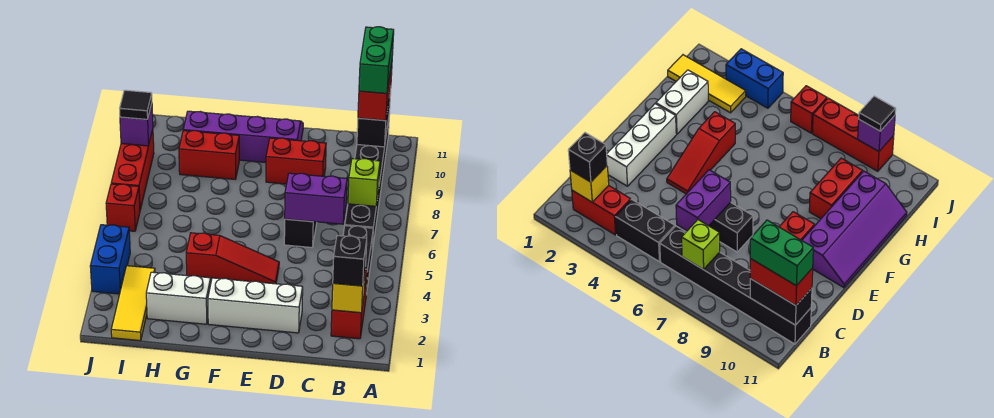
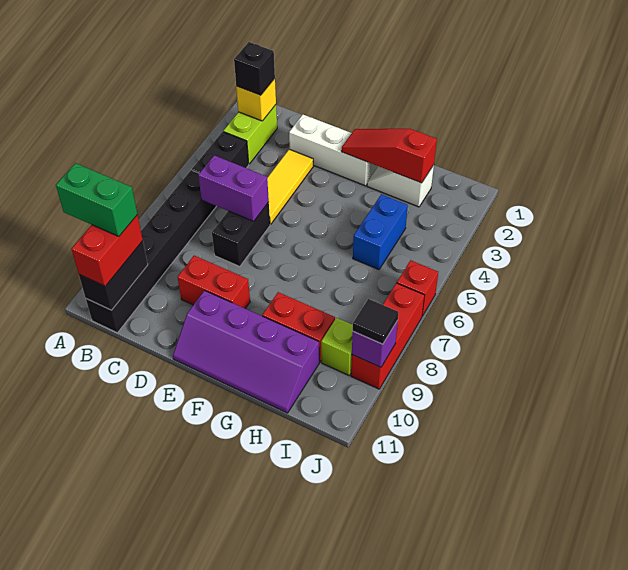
red 1x2 brick [331,270,367,339] -> lime 1x2 brick [223,105,277,164]
lime 1x1 brick [348,159,380,206] -> lime 1x1 brick moved to [321,318,353,375]
green 1x2 brick [359,27,394,93] -> green 1x2 brick turned to [56,163,137,236]
red 1x3 slope [186,233,279,284] -> red 1x3 slope moved to [341,129,437,183]
white 1x2 brick [146,272,211,324] -> white 1x2 slope [367,165,434,207]
yellow 1x3 tile [111,266,155,341] -> yellow 1x3 tile moved to [267,149,313,224]
blue 1x2 brick [90,225,130,294] -> blue 1x2 brick moved to [353,194,408,270]

